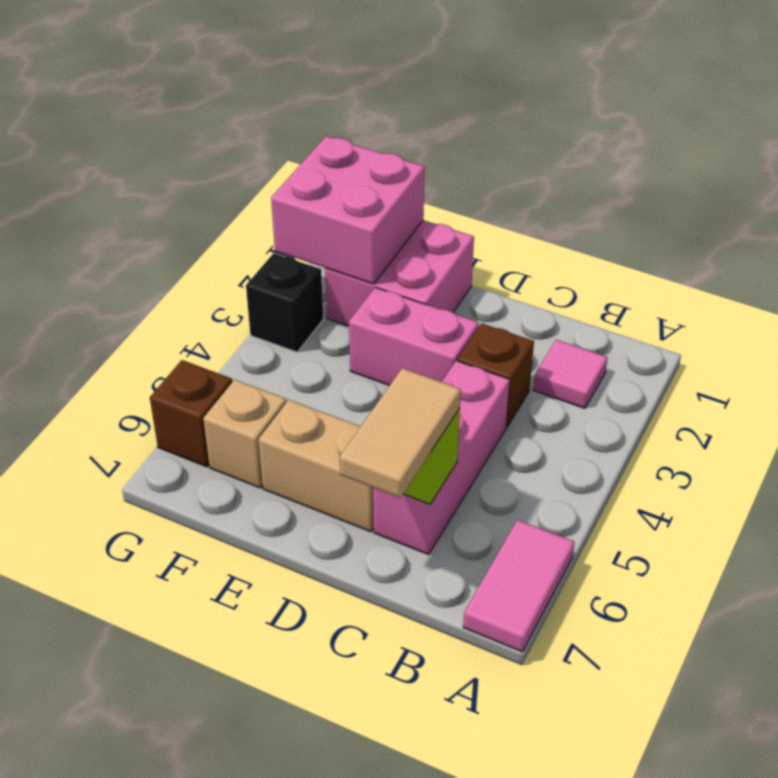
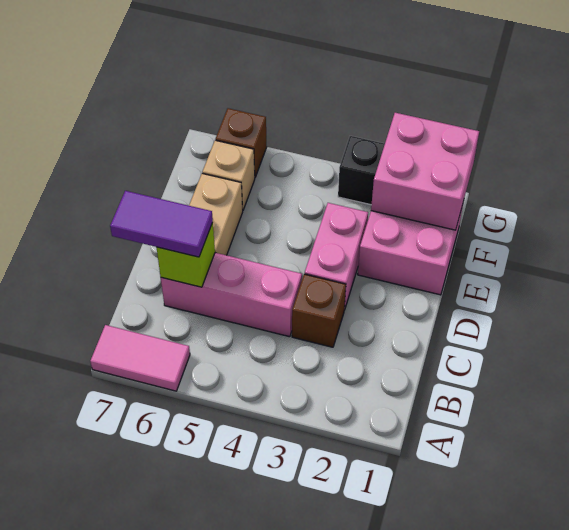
pink 1x1 tile [533,340,608,408] -> none
tan 1x2 tile [340,368,461,498] -> purple 1x2 tile [110,191,213,257]

